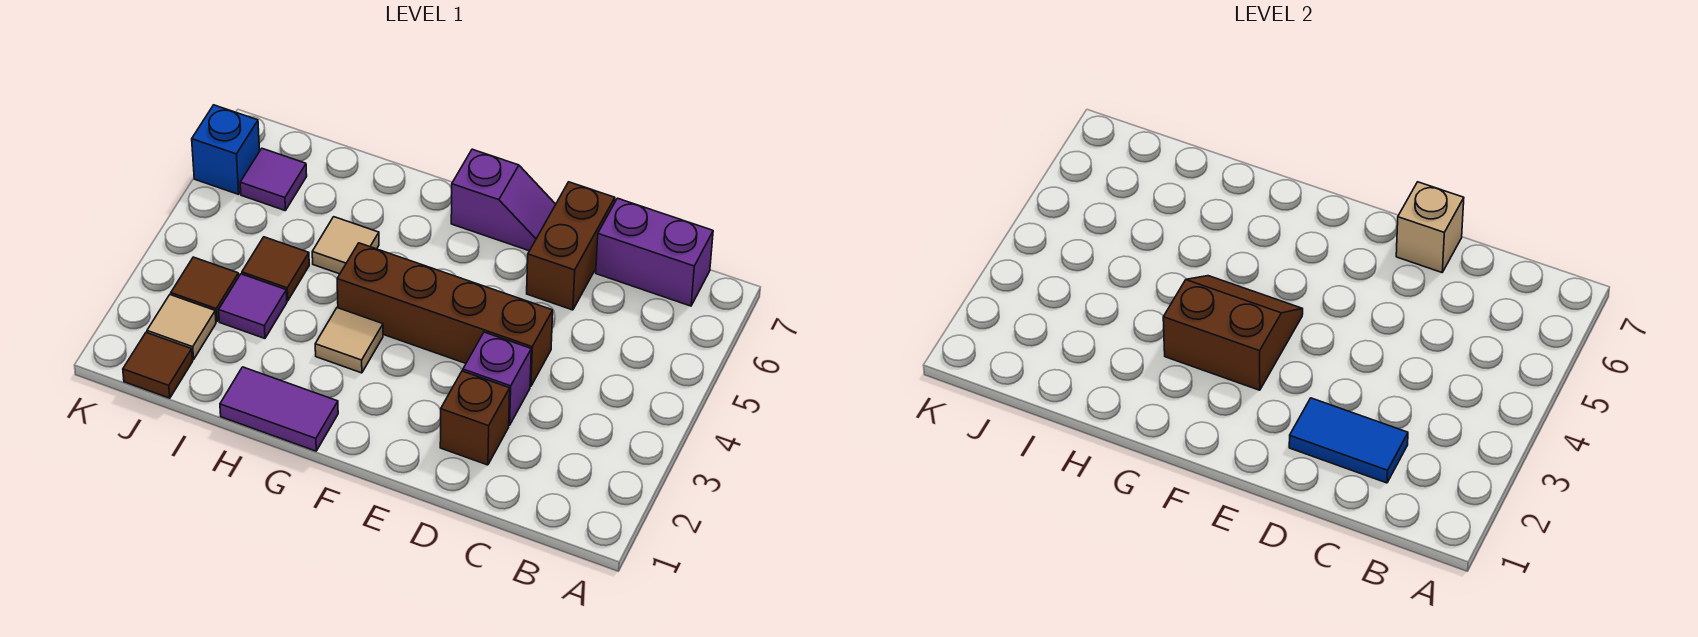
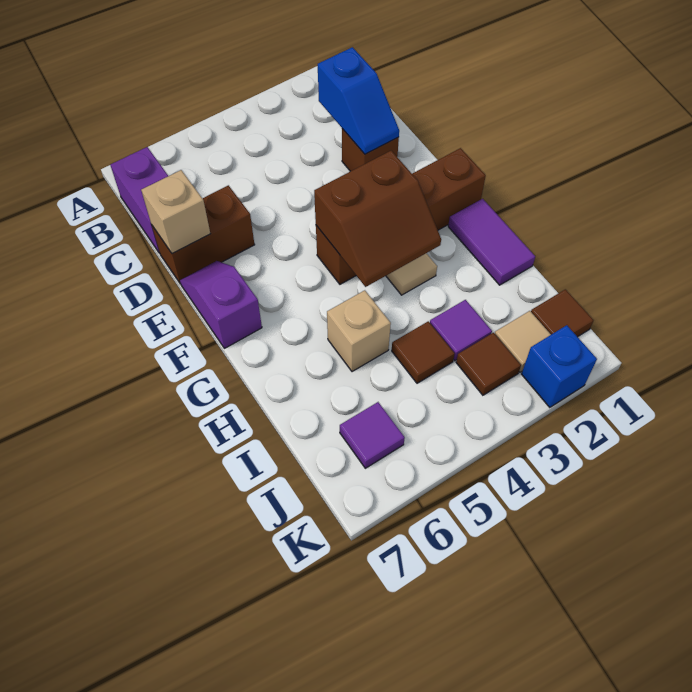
blue 1x2 tile [1289,398,1408,483] -> blue 1x2 slope [318,47,399,154]
purple 1x1 brick [463,332,531,425] -> none
brown 1x4 brick [337,243,553,386] -> brown 1x4 brick turned to [316,148,486,284]
brown 2x2 slope [1163,276,1303,390] -> brown 2x2 slope turned to [314,151,441,287]
tan 1x1 tile [312,217,379,274] -> tan 1x1 brick [327,290,391,372]
blue 1x1 brick [192,105,260,194] -> blue 1x1 brick moved to [522,325,597,407]

